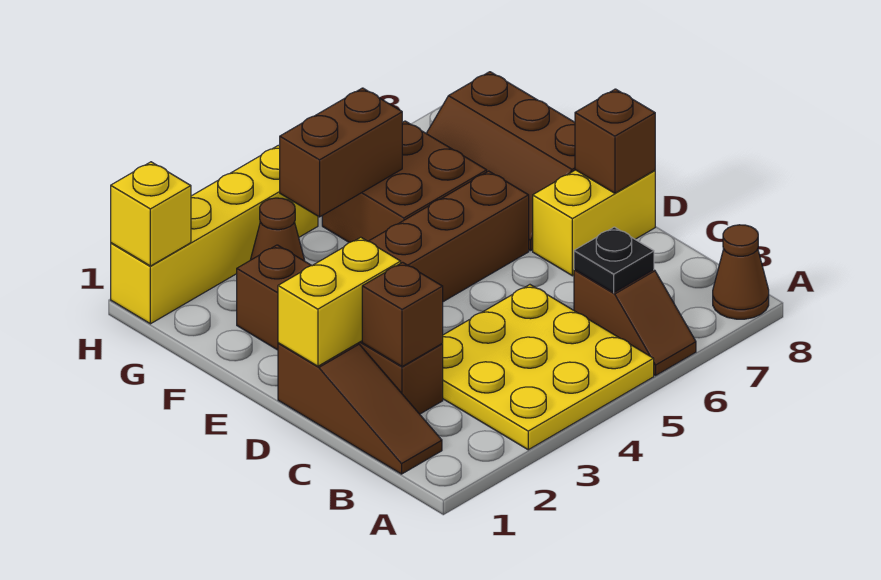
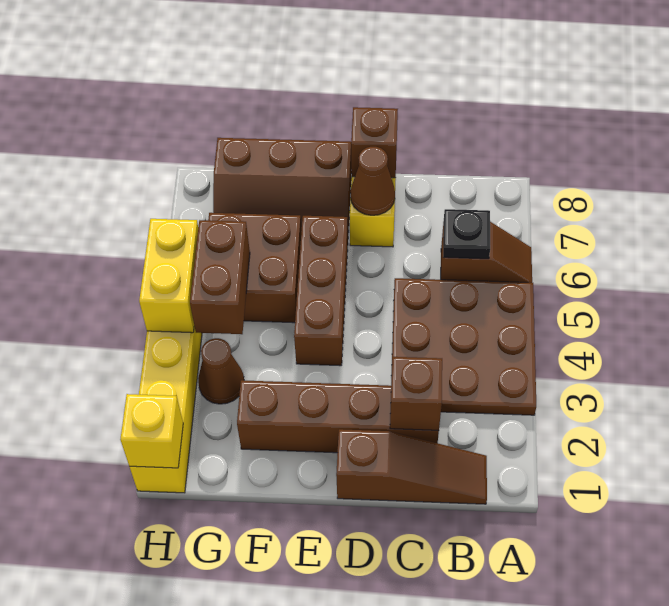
yellow 3x3 plate [442,285,654,450] -> brown 3x3 plate [391,278,536,415]
brown 1x1 cone [713,225,769,319] -> brown 1x1 cone moved to [351,147,395,215]
yellow 1x2 brick [278,237,401,366] -> yellow 1x2 brick moved to [139,219,198,333]

